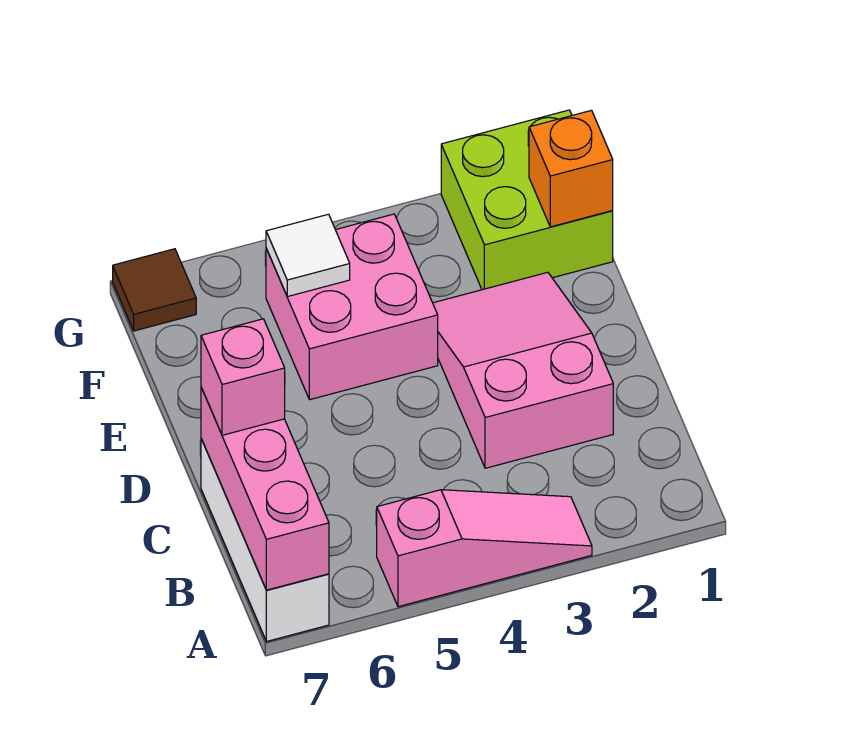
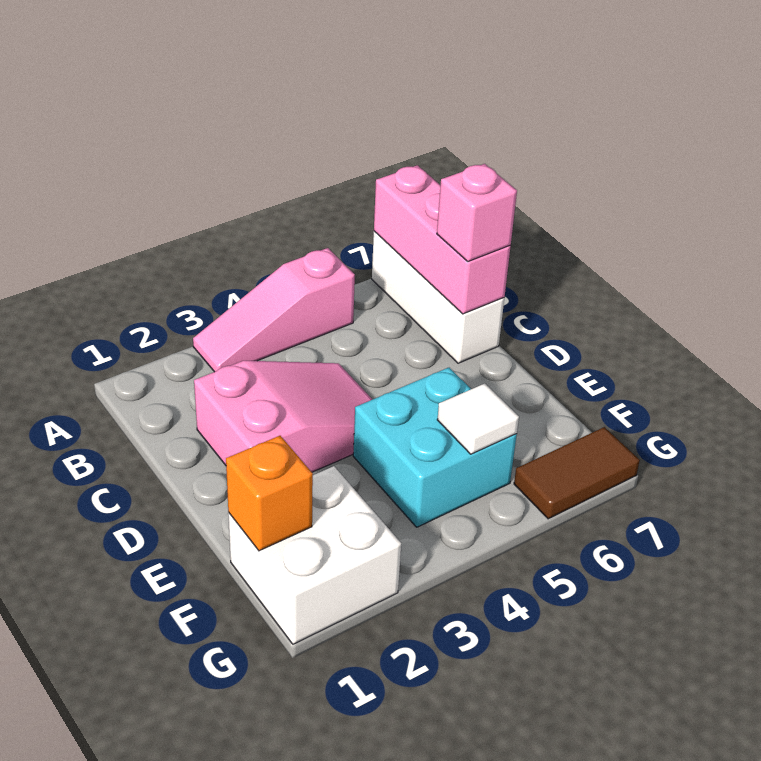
pink 2x3 slope [433,272,613,468] -> pink 2x3 slope turned to [194,361,372,472]
pink 2x2 brick [266,214,438,400] -> cyan 2x2 brick [353,368,517,527]
lime 2x2 brick [441,110,613,290] -> white 2x2 brick [228,466,401,644]
brown 1x1 tile [113,249,196,331] -> brown 1x2 tile [514,427,640,519]

